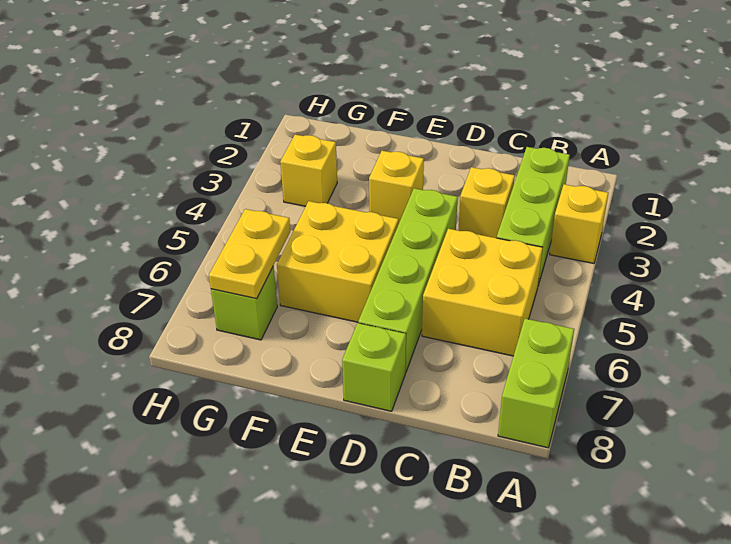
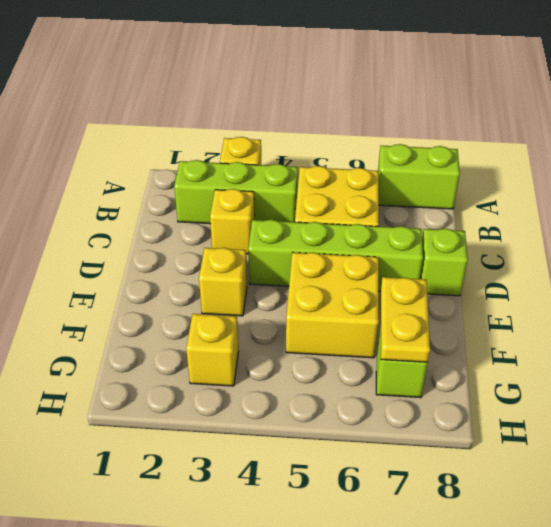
yellow 1x2 plate [209,209,290,299] -> yellow 1x2 plate turned to [381,277,430,363]

